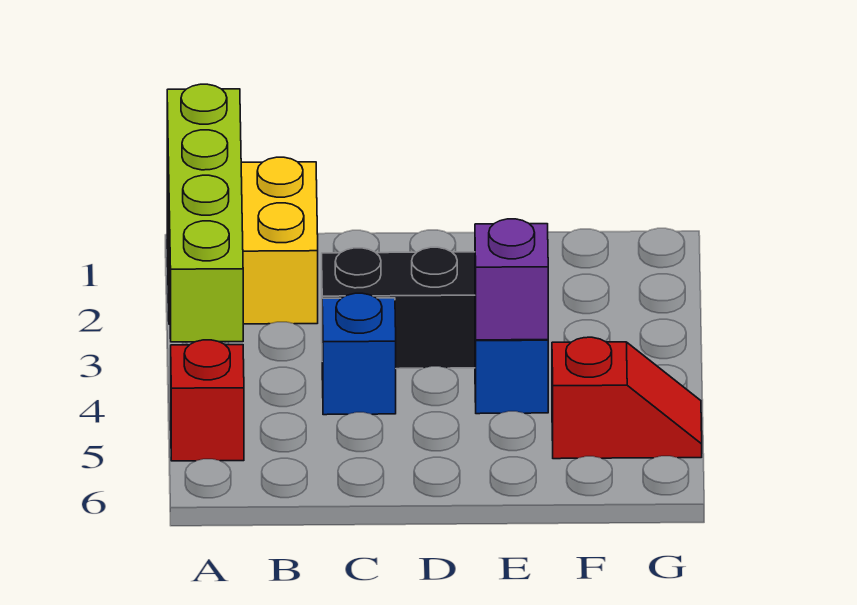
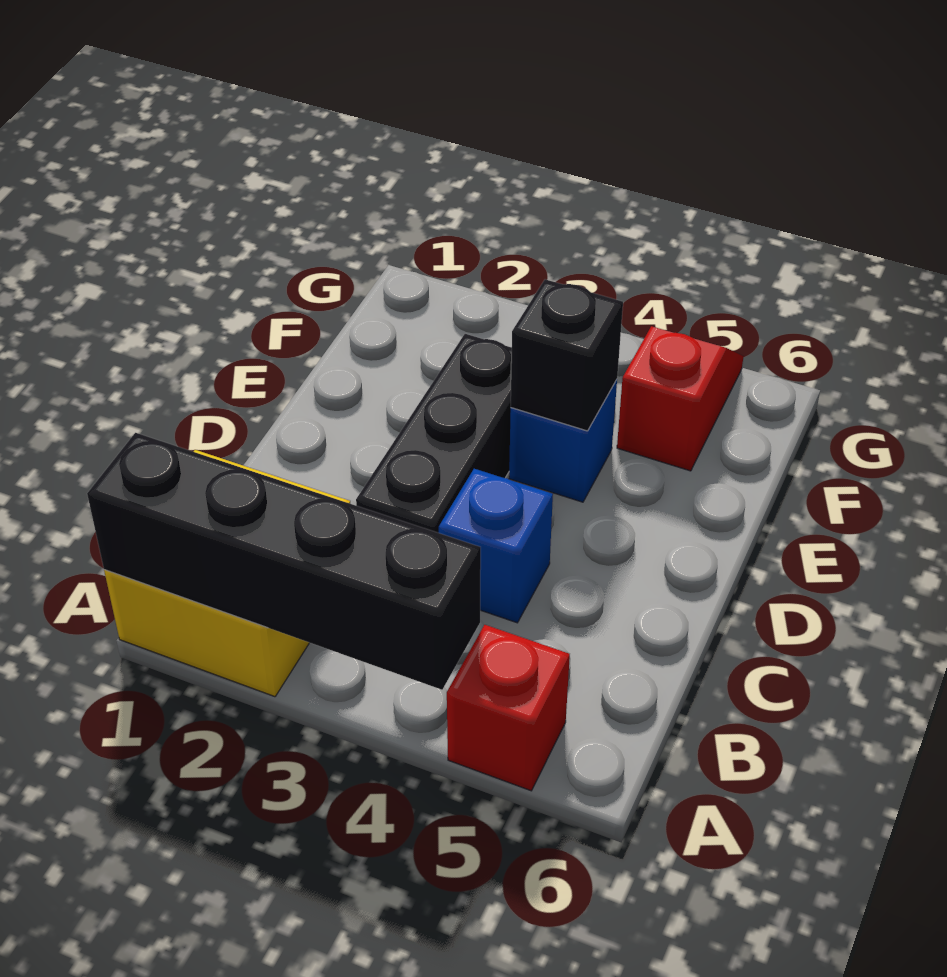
lime 1x4 brick [167,84,243,342] -> black 1x4 brick [87,433,481,690]
purple 1x1 brick [475,219,548,340] -> black 1x1 brick [511,279,623,431]

